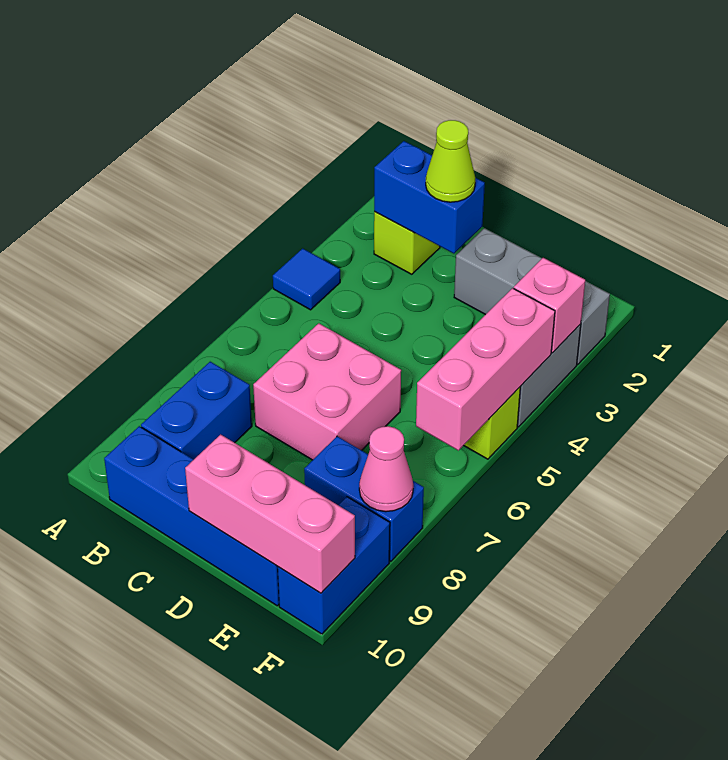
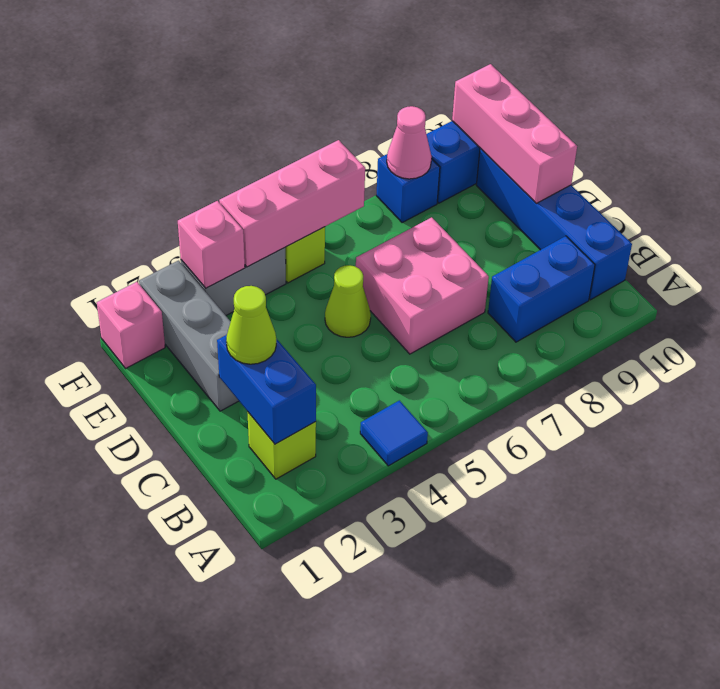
none -> lime 1x1 cone [325,265,371,337]
blue 1x2 brick [304,436,424,561] -> blue 1x1 brick [376,154,440,223]
none -> pink 1x1 brick [97,282,165,368]

